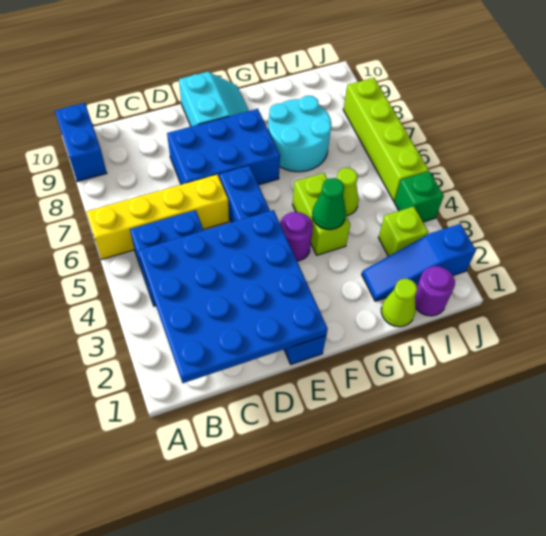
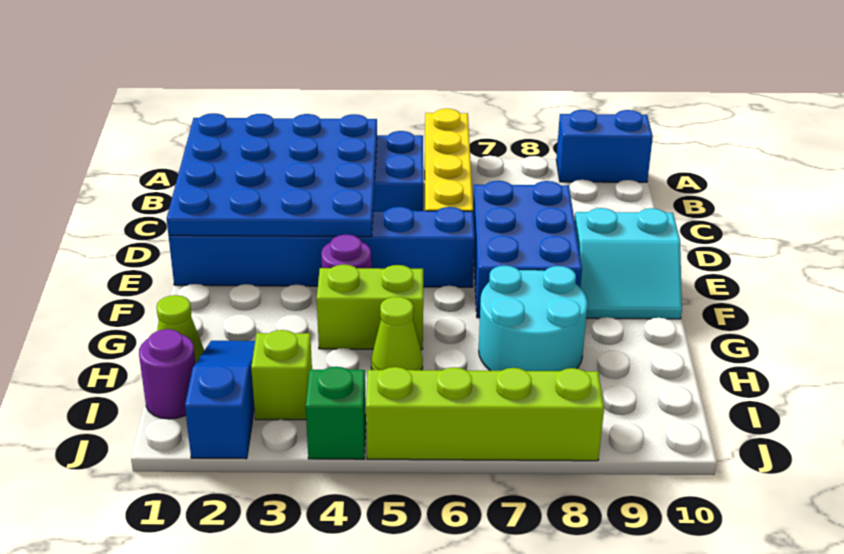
green 1x1 cone [312,178,346,230] -> none

